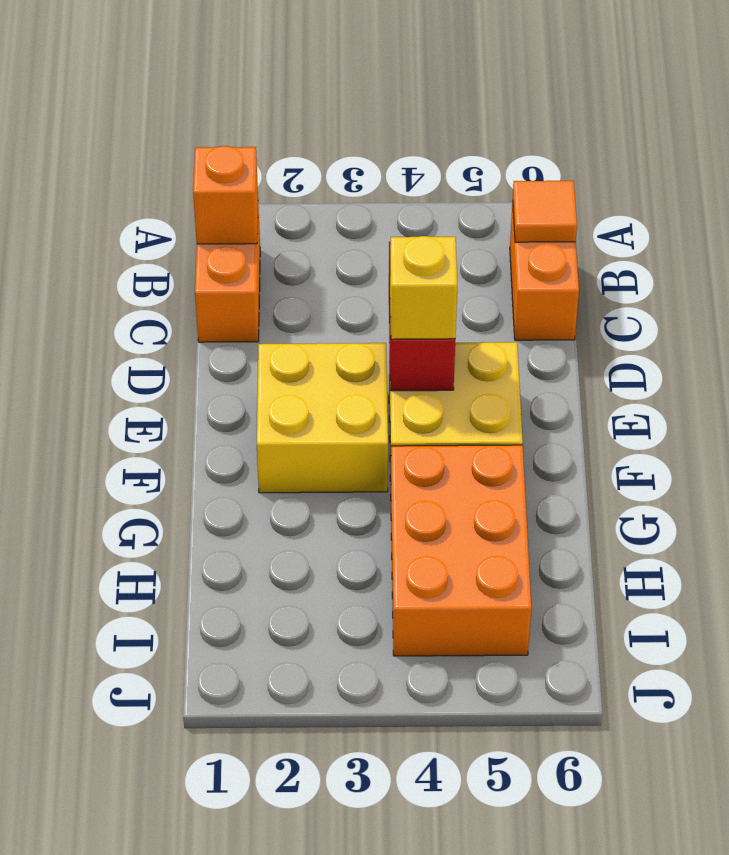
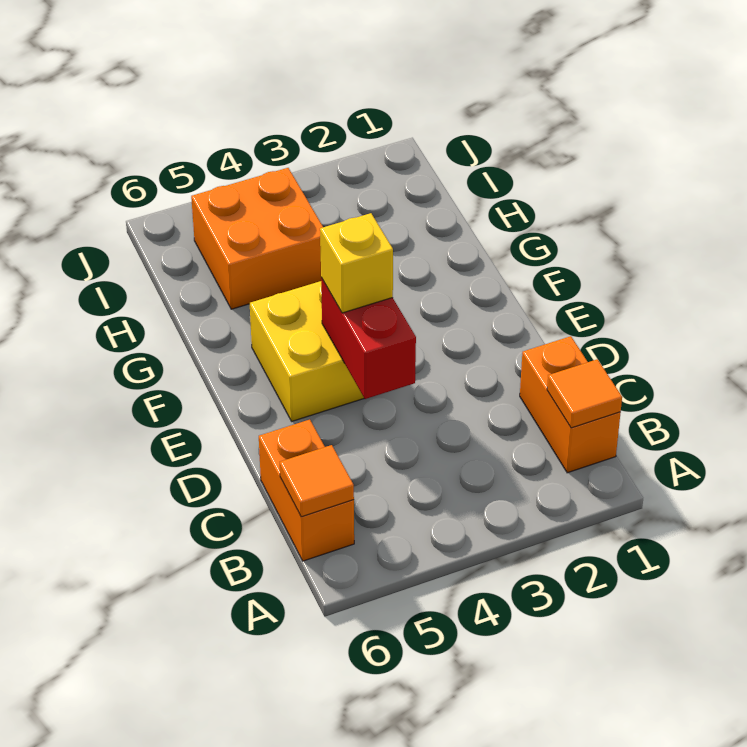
orange 1x1 brick [193,146,258,244] -> orange 1x1 tile [547,359,622,428]
yellow 2x2 brick [257,343,388,493] -> none
orange 2x3 brick [391,445,531,656] -> orange 2x2 brick [191,168,323,309]

